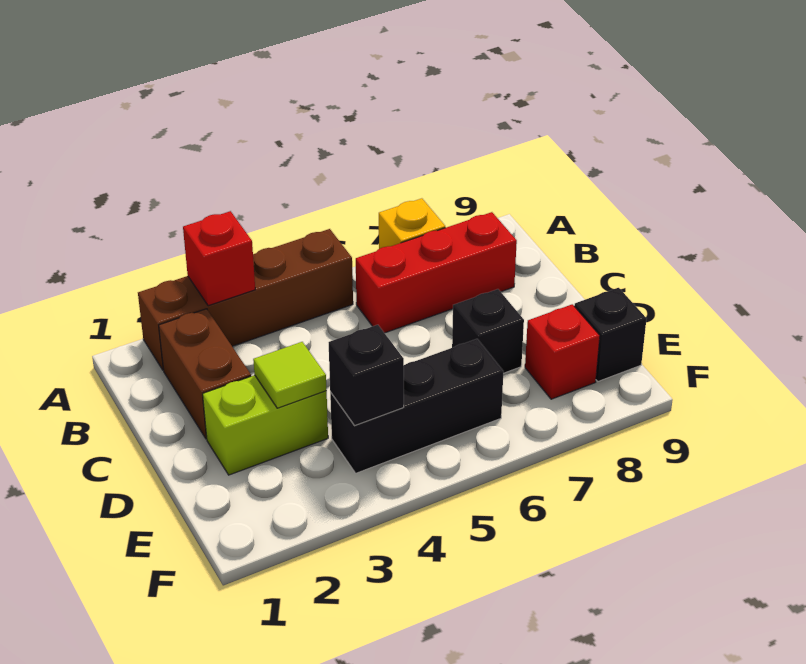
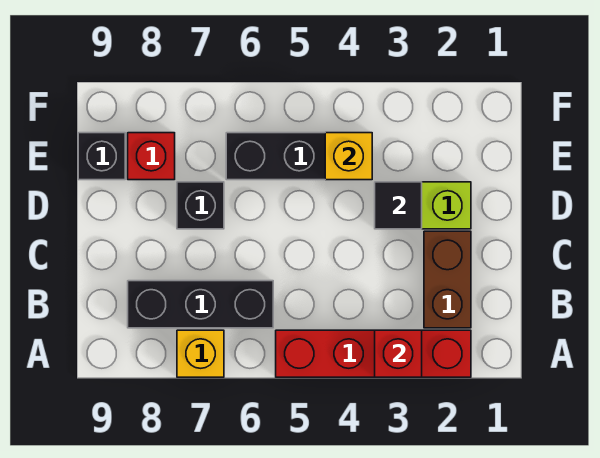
brown 1x4 brick [138,229,353,370] -> red 1x4 brick [276,330,471,377]
red 1x3 brick [356,212,517,333] -> black 1x3 brick [128,281,273,328]
lime 1x1 tile [253,342,327,408] -> black 1x1 tile [375,182,422,229]
black 1x1 brick [329,325,404,426] -> yellow 1x1 brick [325,133,372,180]

